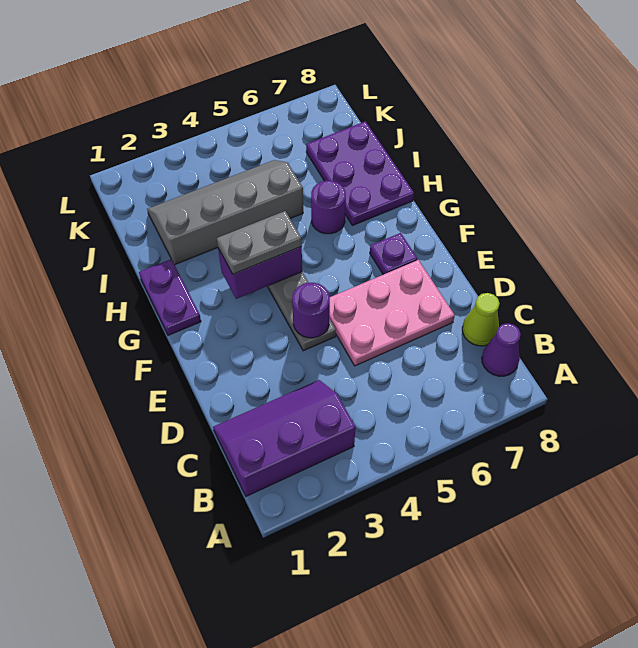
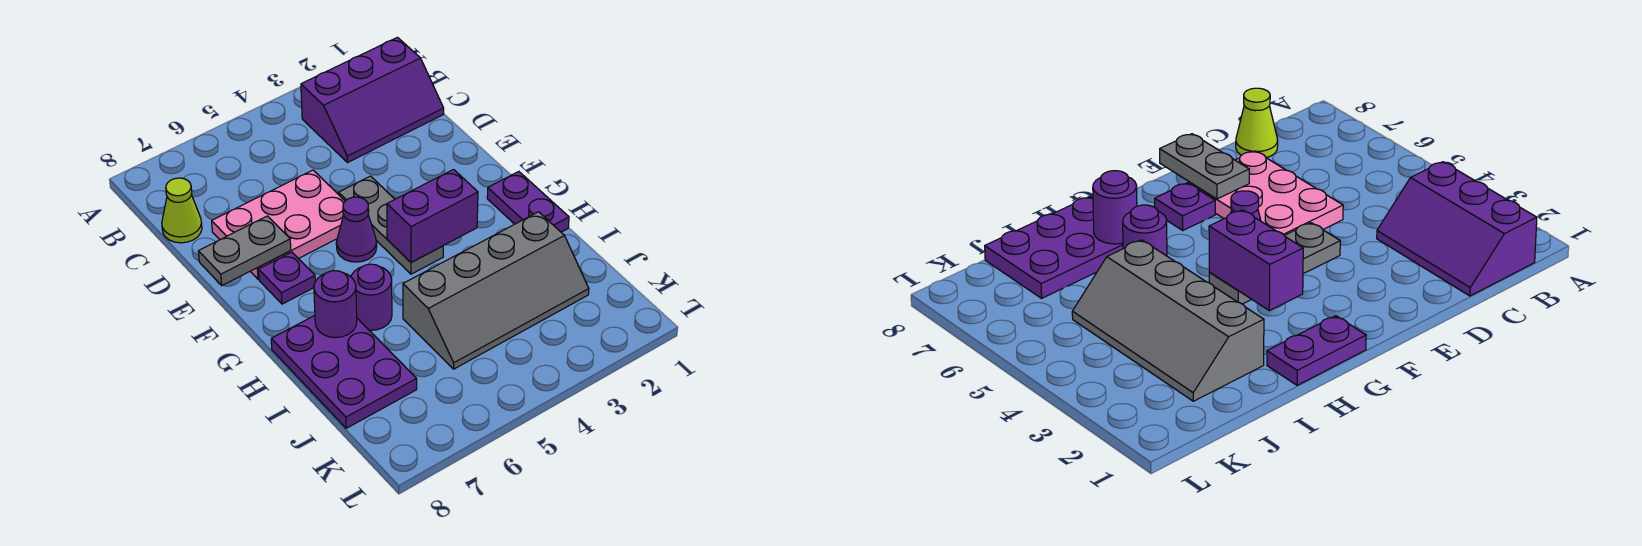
purple 1x1 cone [482,323,521,376] -> purple 1x1 cone moved to [336,197,377,262]
purple 1x1 round brick [292,283,330,338] -> purple 1x1 round brick moved to [314,271,357,338]
grey 1x2 plate [217,211,302,274] -> grey 1x2 plate moved to [198,216,291,286]

